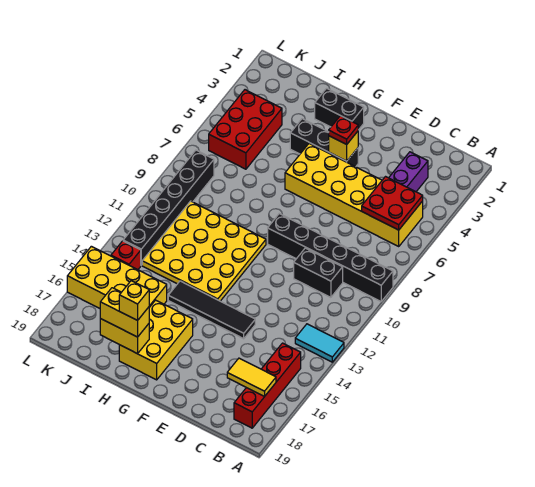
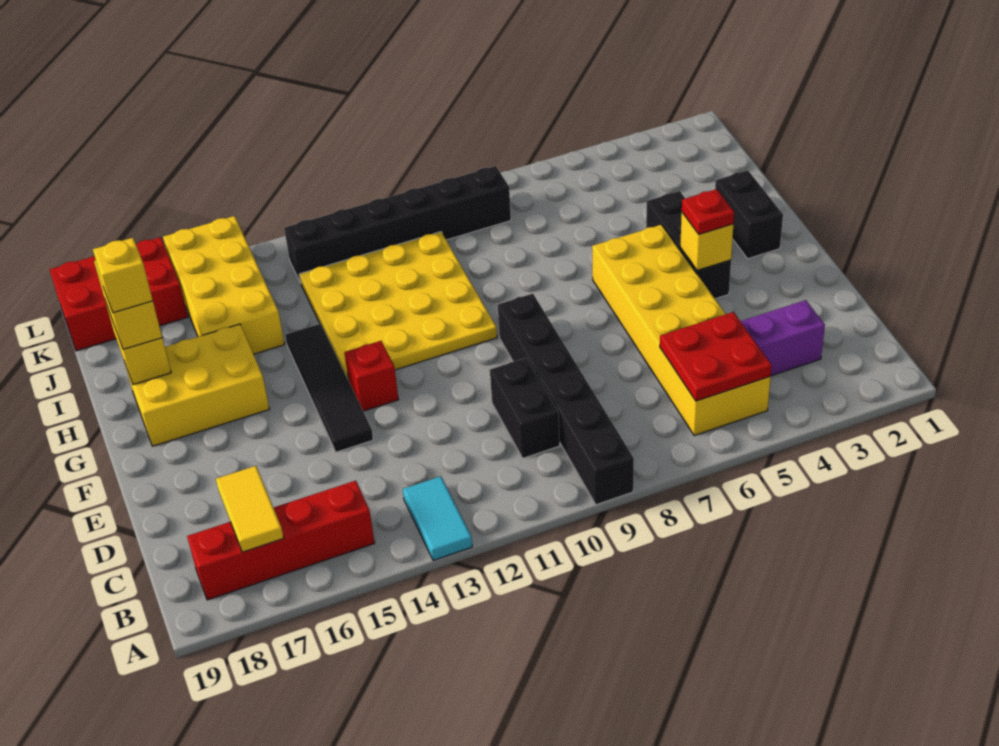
red 2x3 brick [209,90,282,169] -> red 2x3 brick moved to [49,237,188,351]
red 1x1 brick [111,241,141,270] -> red 1x1 brick moved to [344,341,399,411]

